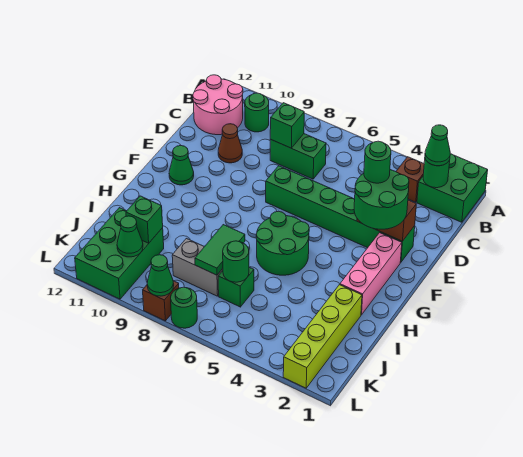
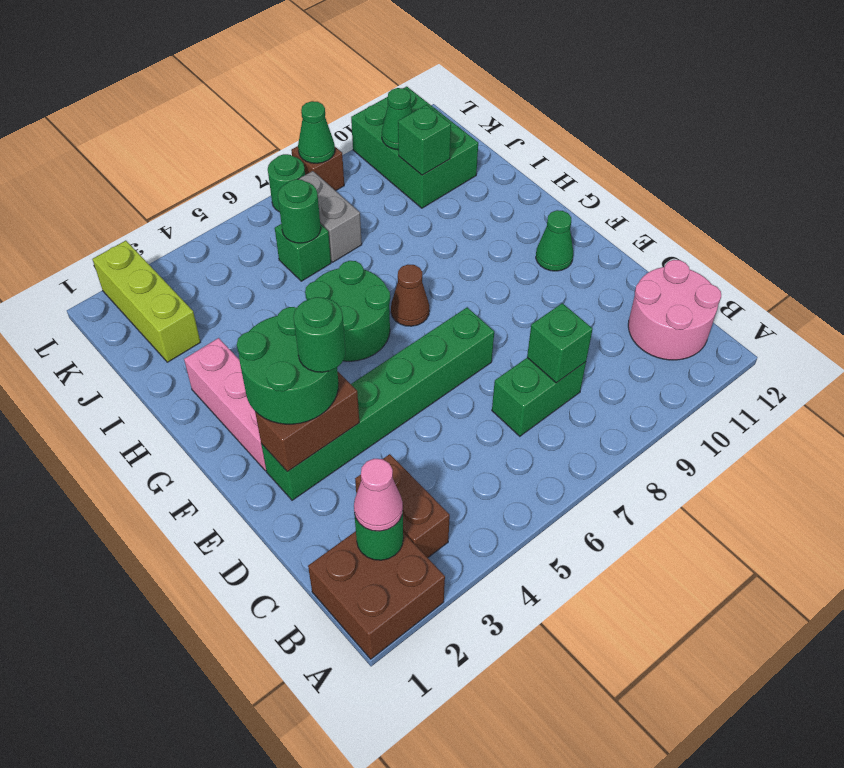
green 2x2 brick [417,154,488,222] -> brown 2x2 brick [308,531,445,659]
green 1x1 cone [425,125,450,166] -> pink 1x1 cone [354,459,403,531]
brown 1x1 brick [396,157,424,202] -> brown 1x2 brick [355,454,450,558]
green 1x1 round brick [245,93,269,132] -> none
brown 1x1 cone [218,124,242,163] -> brown 1x1 cone moved to [391,265,429,326]
lime 1x4 brick [283,285,362,388] -> lime 1x3 brick [92,241,200,362]
green 1x2 tile [195,225,245,275] -> none
grey 1x2 brick [172,238,223,296] -> grey 1x2 brick turned to [299,171,362,262]

